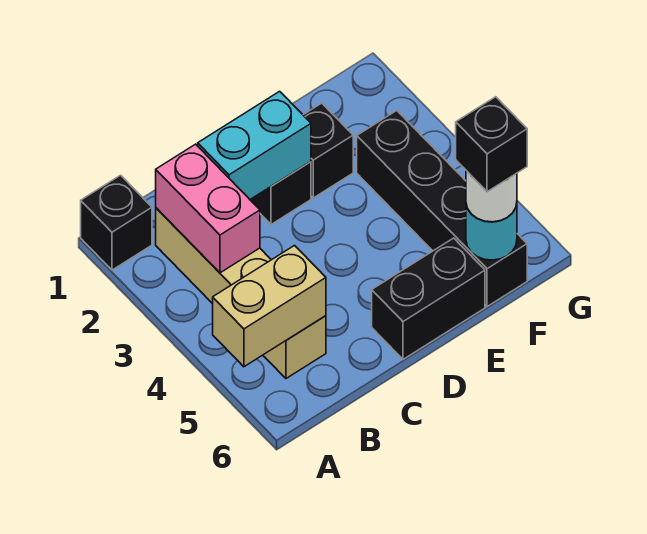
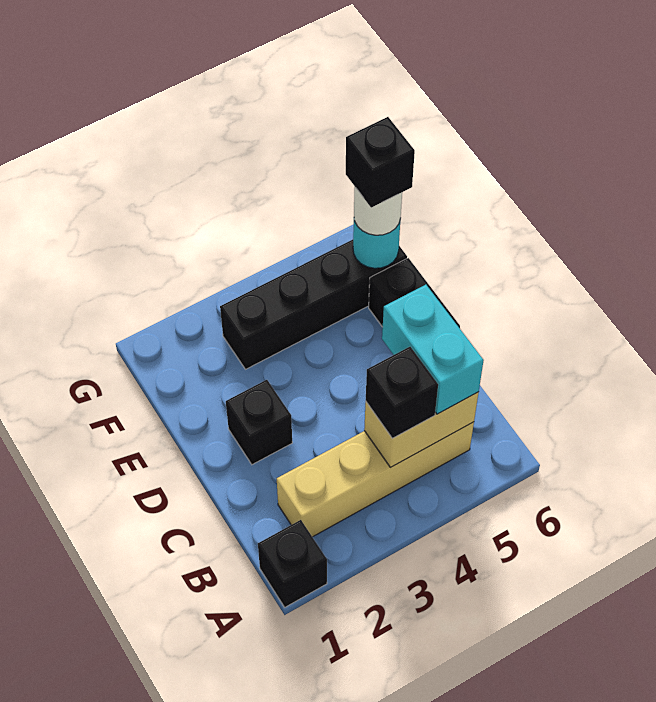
tan 1x2 brick [213,246,326,367] -> tan 1x2 brick turned to [364,392,479,468]
pink 1x2 brick [156,144,260,273] -> none
cyan 1x2 brick [198,91,311,199] -> cyan 1x2 brick moved to [382,285,484,414]
black 1x1 brick [304,103,353,198] -> black 1x1 brick moved to [366,347,438,438]

